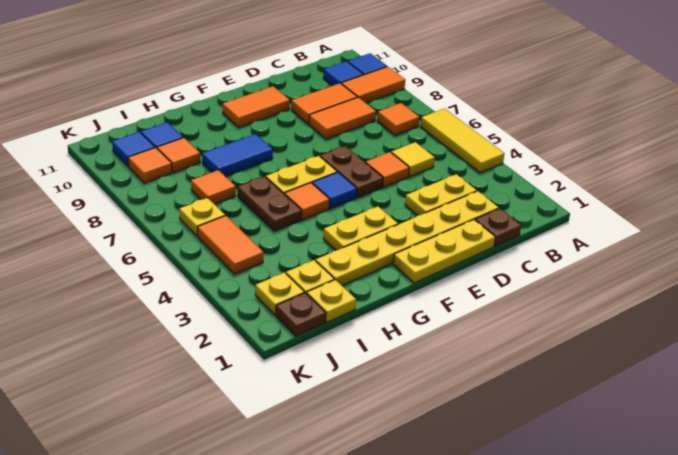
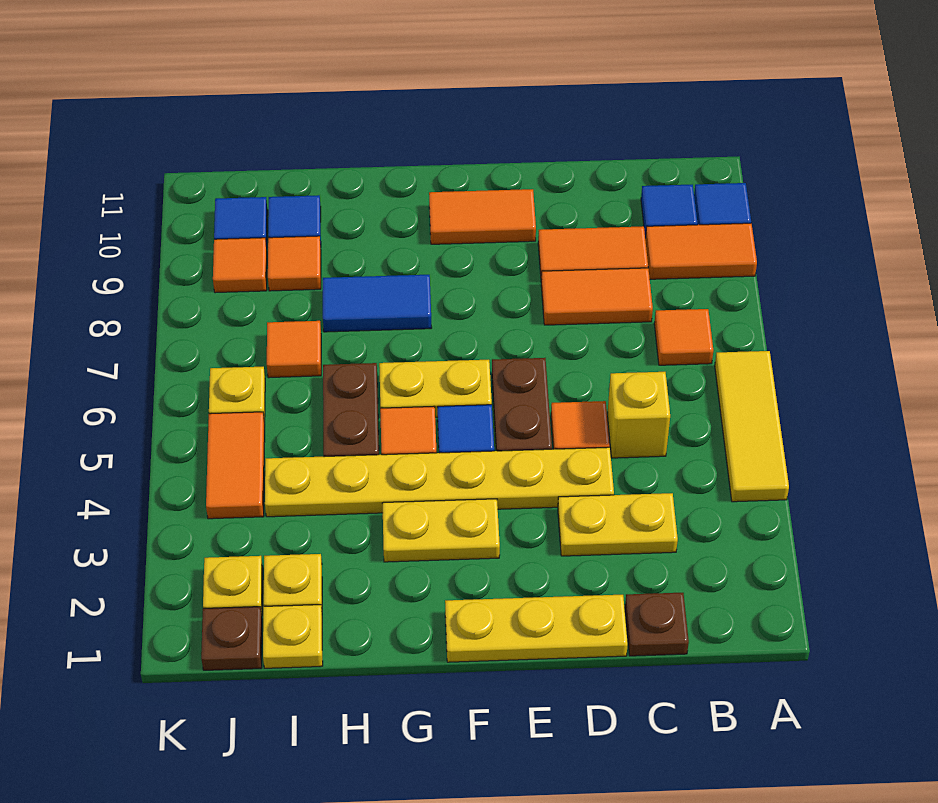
yellow 1x6 plate [316,191,499,285] -> yellow 1x6 plate moved to [265,447,614,517]
yellow 1x1 tile [391,142,435,177] -> yellow 1x1 brick [608,372,670,458]

